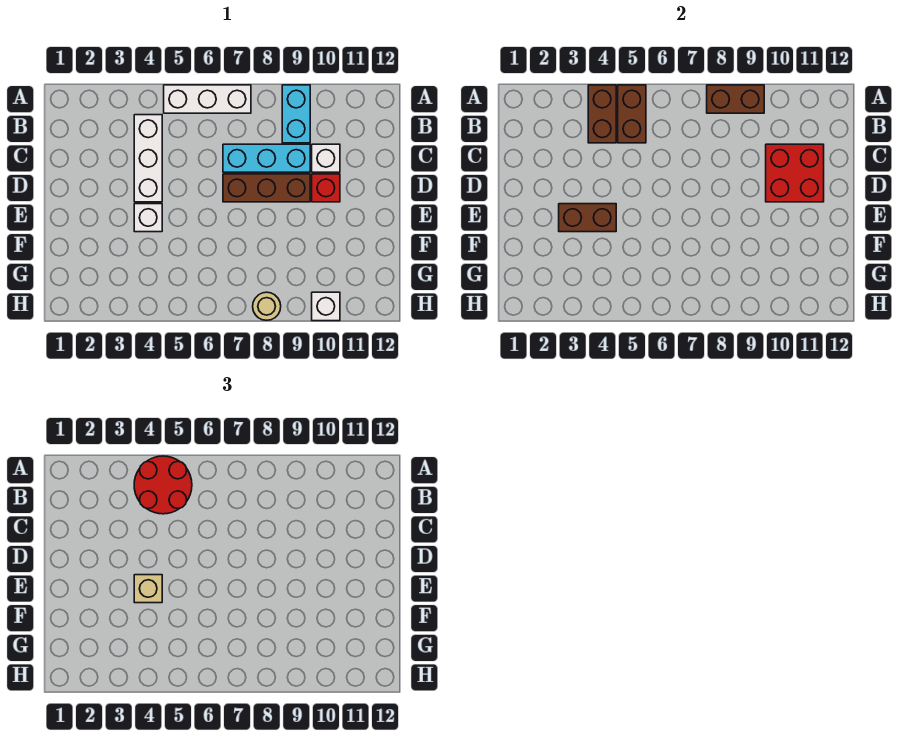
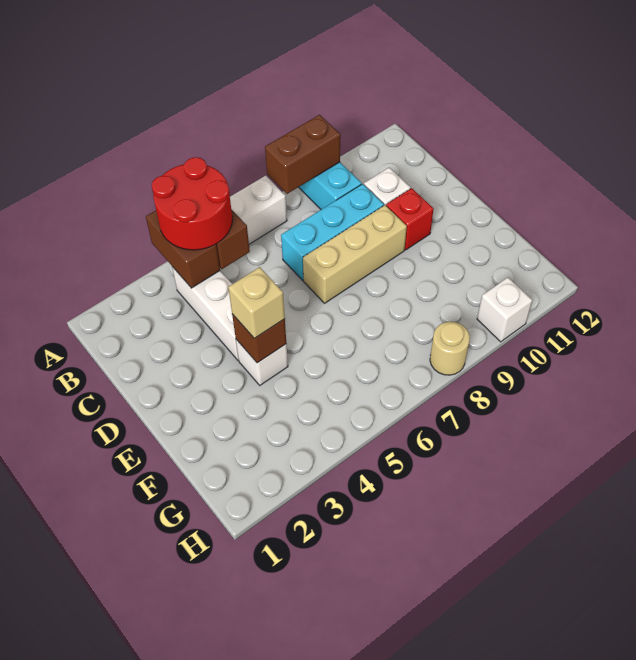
red 2x2 brick [766,144,824,202] -> none
brown 1x3 brick [223,174,310,202] -> tan 1x3 brick [303,205,407,303]
brown 1x2 brick [559,204,616,232] -> brown 1x1 brick [232,314,286,363]

